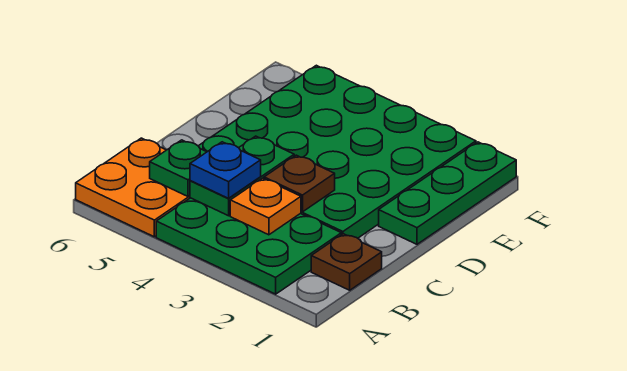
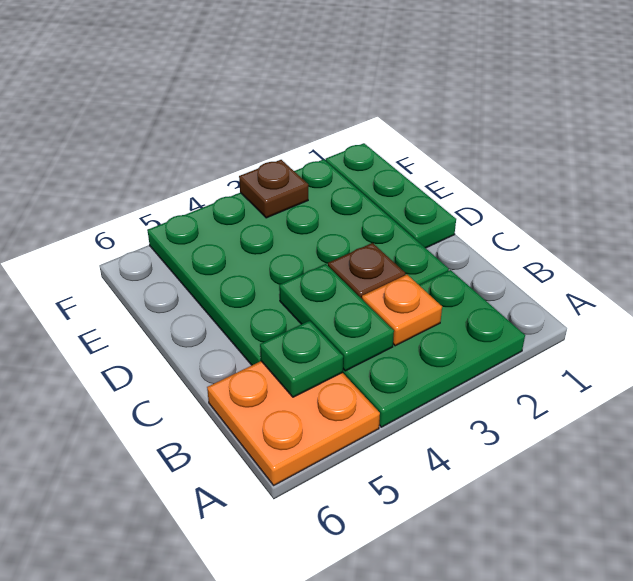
brown 1x1 plate [311,234,382,290] -> brown 1x1 plate moved to [239,160,308,218]
blue 1x1 plate [190,142,261,198] -> none

